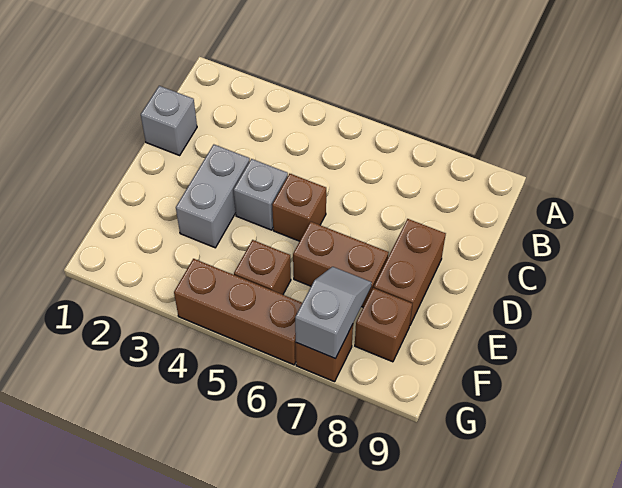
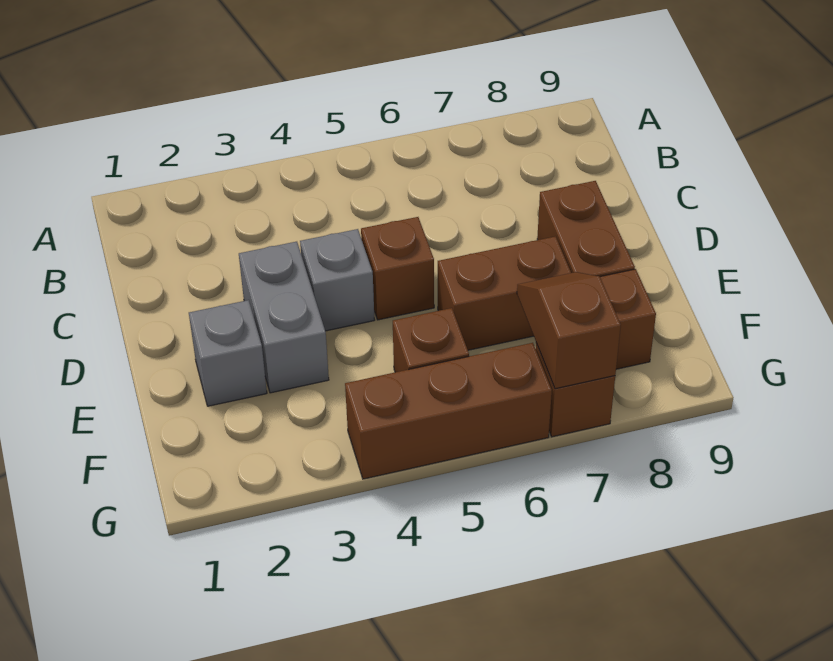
grey 1x1 brick [141,86,197,155] -> grey 1x1 brick moved to [189,300,267,406]
grey 1x2 slope [295,267,372,359] -> brown 1x2 slope [517,272,621,389]

